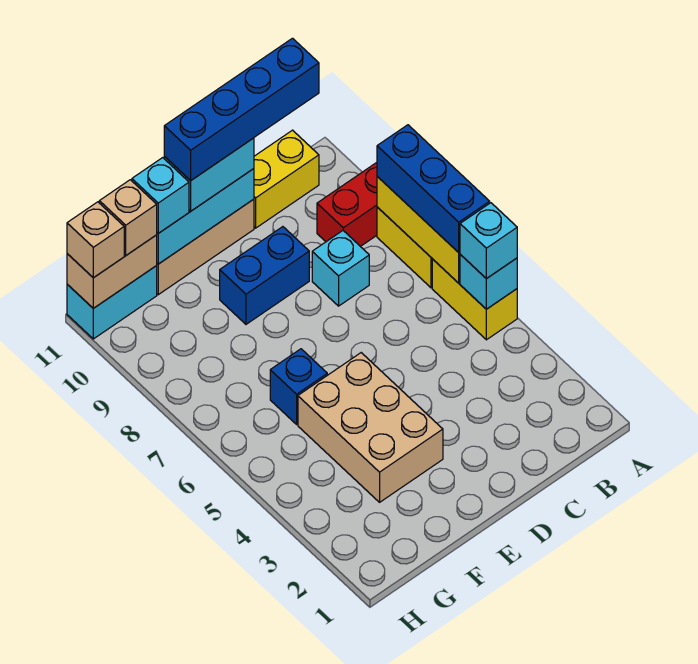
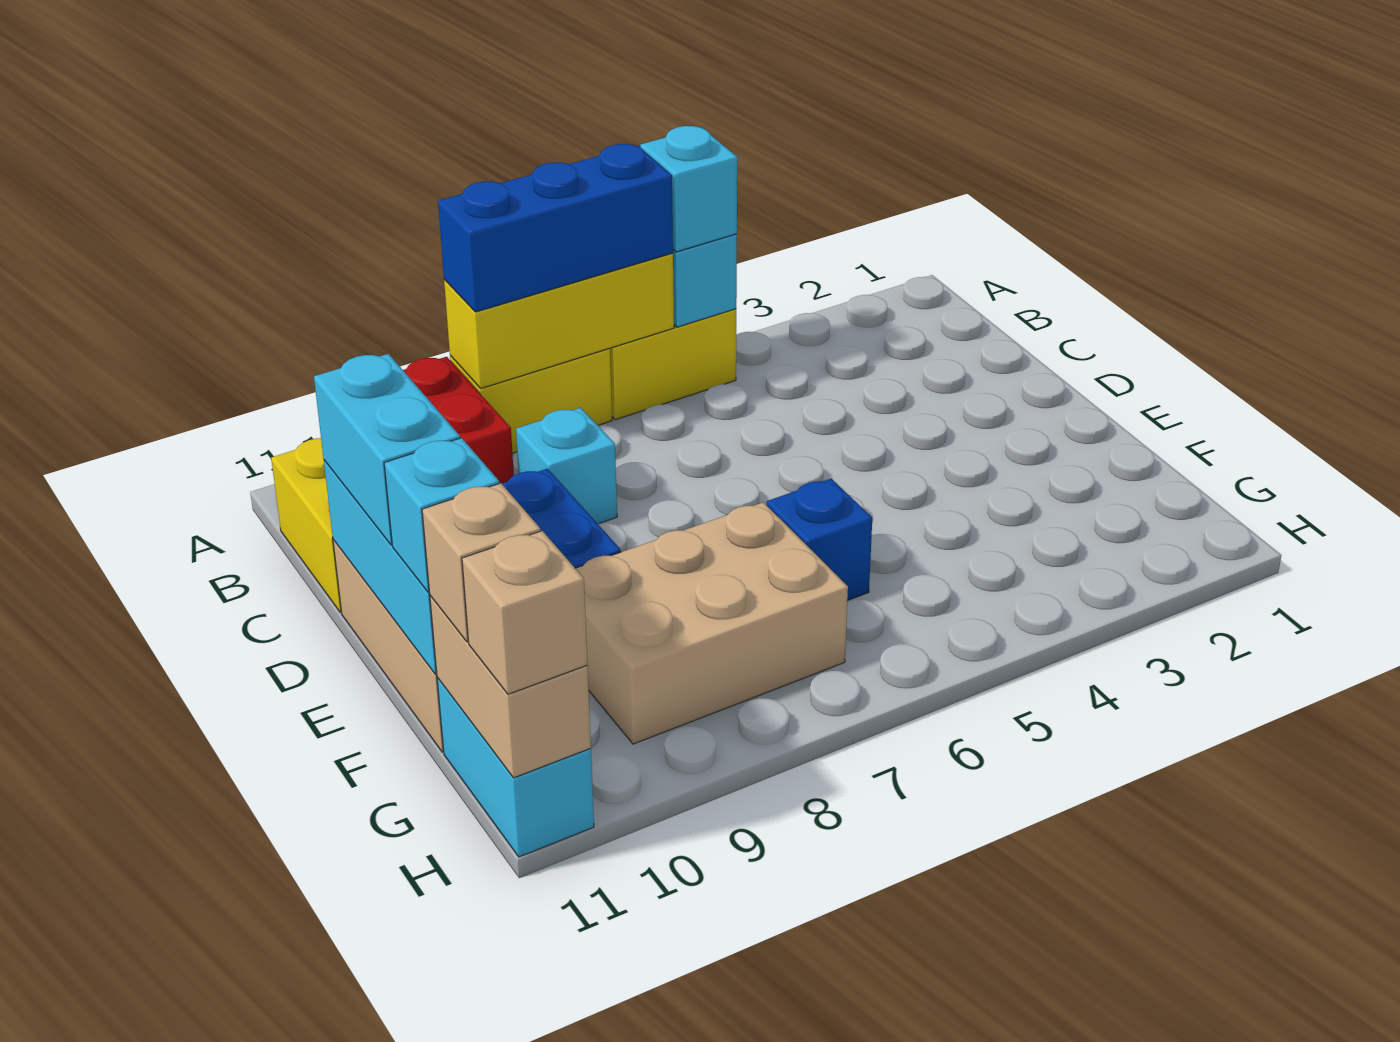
blue 1x4 brick [164,38,319,181] -> none
tan 2x3 brick [298,353,443,502] -> tan 2x3 brick moved to [575,502,848,744]

